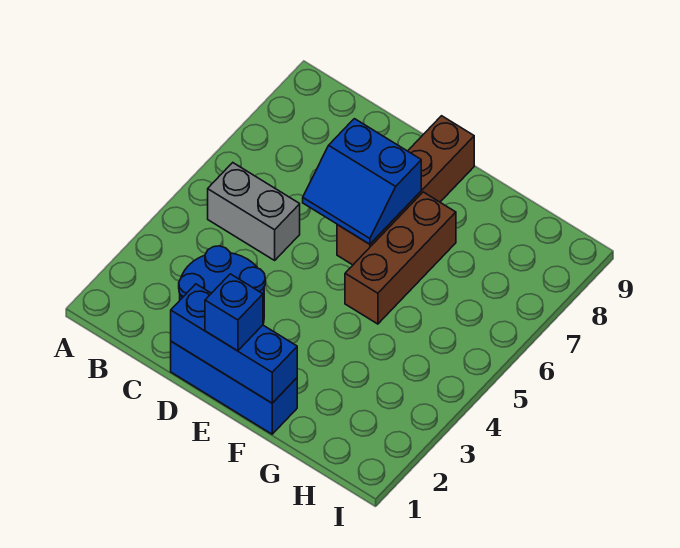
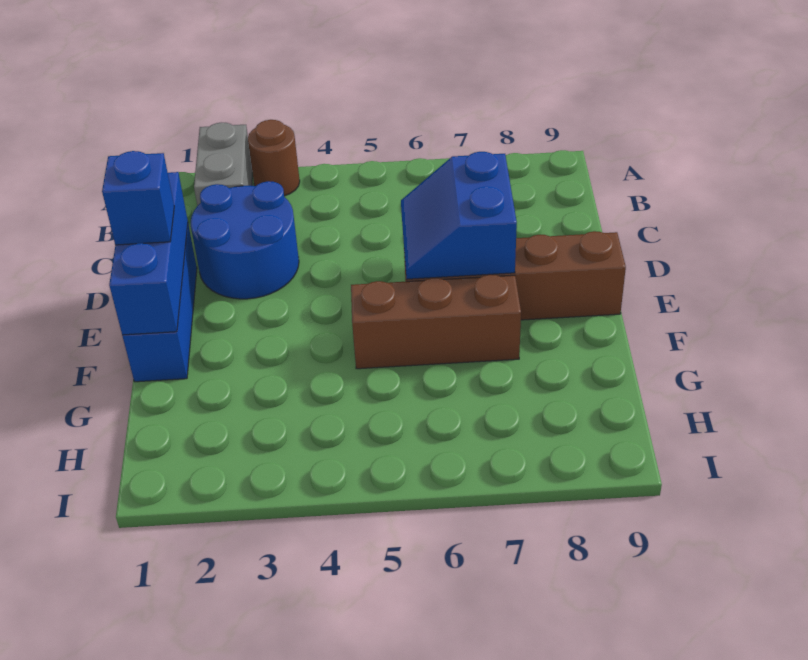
none -> brown 1x1 round brick [248,120,300,196]
grey 1x2 brick [208,163,300,260] -> grey 1x2 brick moved to [194,123,252,206]

